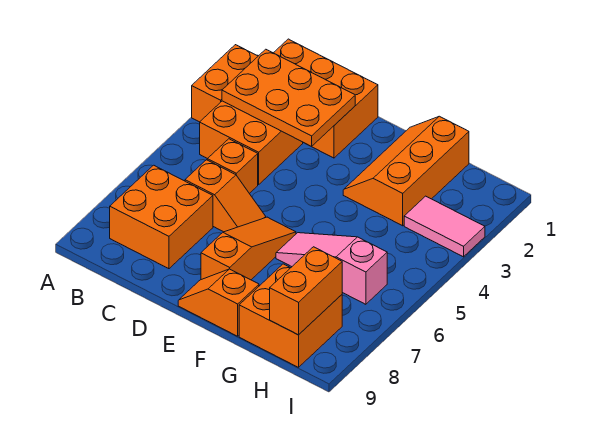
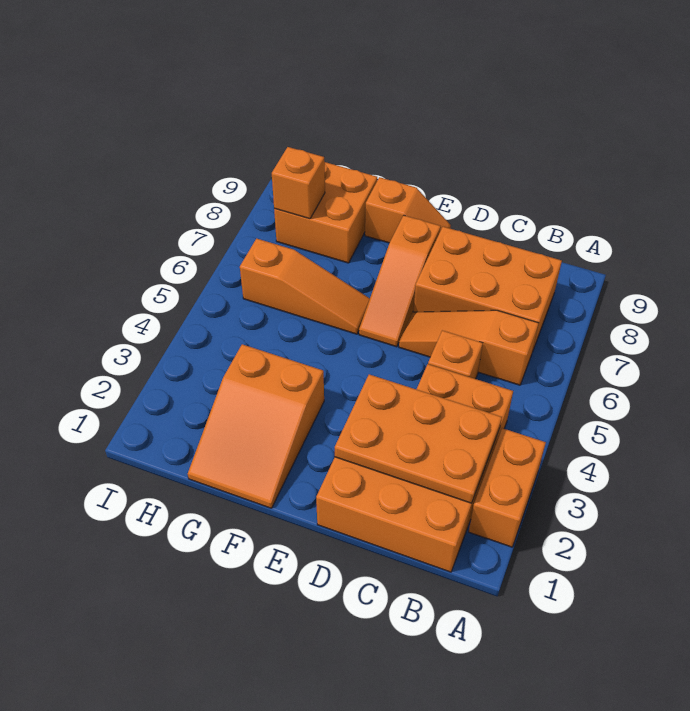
orange 2x2 brick [110,165,213,269] -> orange 2x3 brick [413,227,562,352]
orange 1x2 slope [185,160,266,232] -> orange 1x3 slope [399,310,539,385]
orange 2x3 slope [343,116,469,226] -> orange 2x3 slope turned to [188,344,324,508]
pink 1x3 slope [276,233,387,304] -> orange 1x3 slope [240,238,370,334]
pink 1x2 tile [404,196,485,257] -> none
orange 1x2 brick [270,247,342,335] -> orange 1x1 brick [272,147,325,219]

